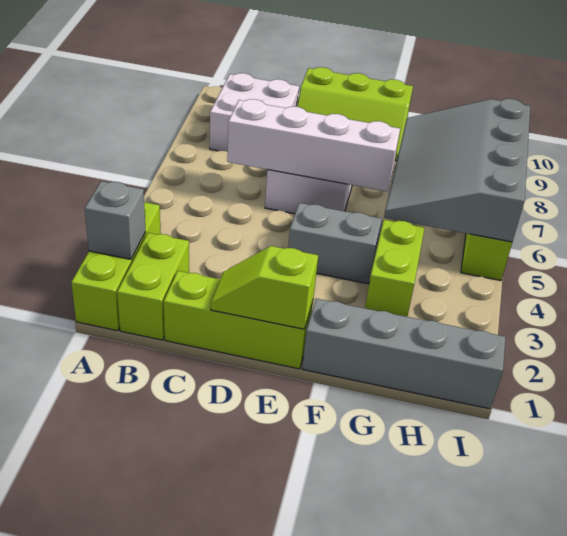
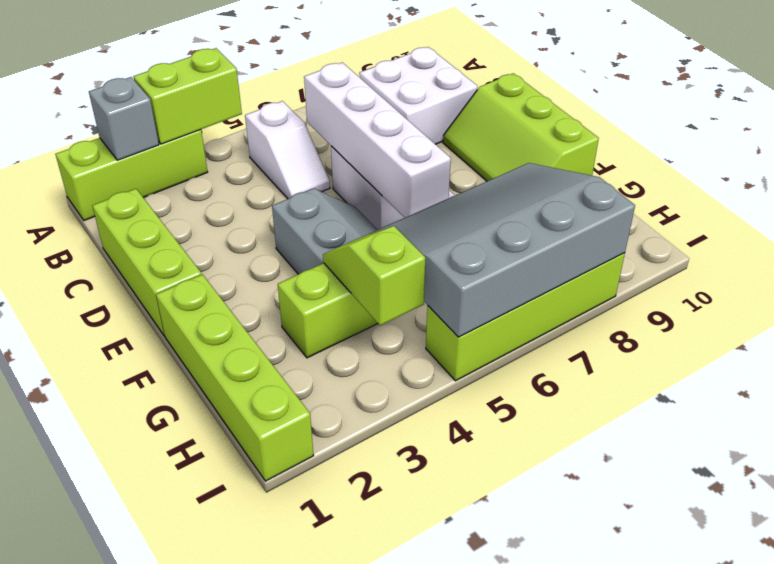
lime 1x2 brick [117,233,189,340] -> lime 1x2 brick moved to [133,48,242,144]
none -> white 1x2 slope [245,101,330,199]
lime 1x2 slope [211,246,318,329] -> lime 1x2 slope moved to [323,226,425,326]
grey 1x4 brick [302,299,506,409] -> lime 1x4 brick [156,274,314,481]

